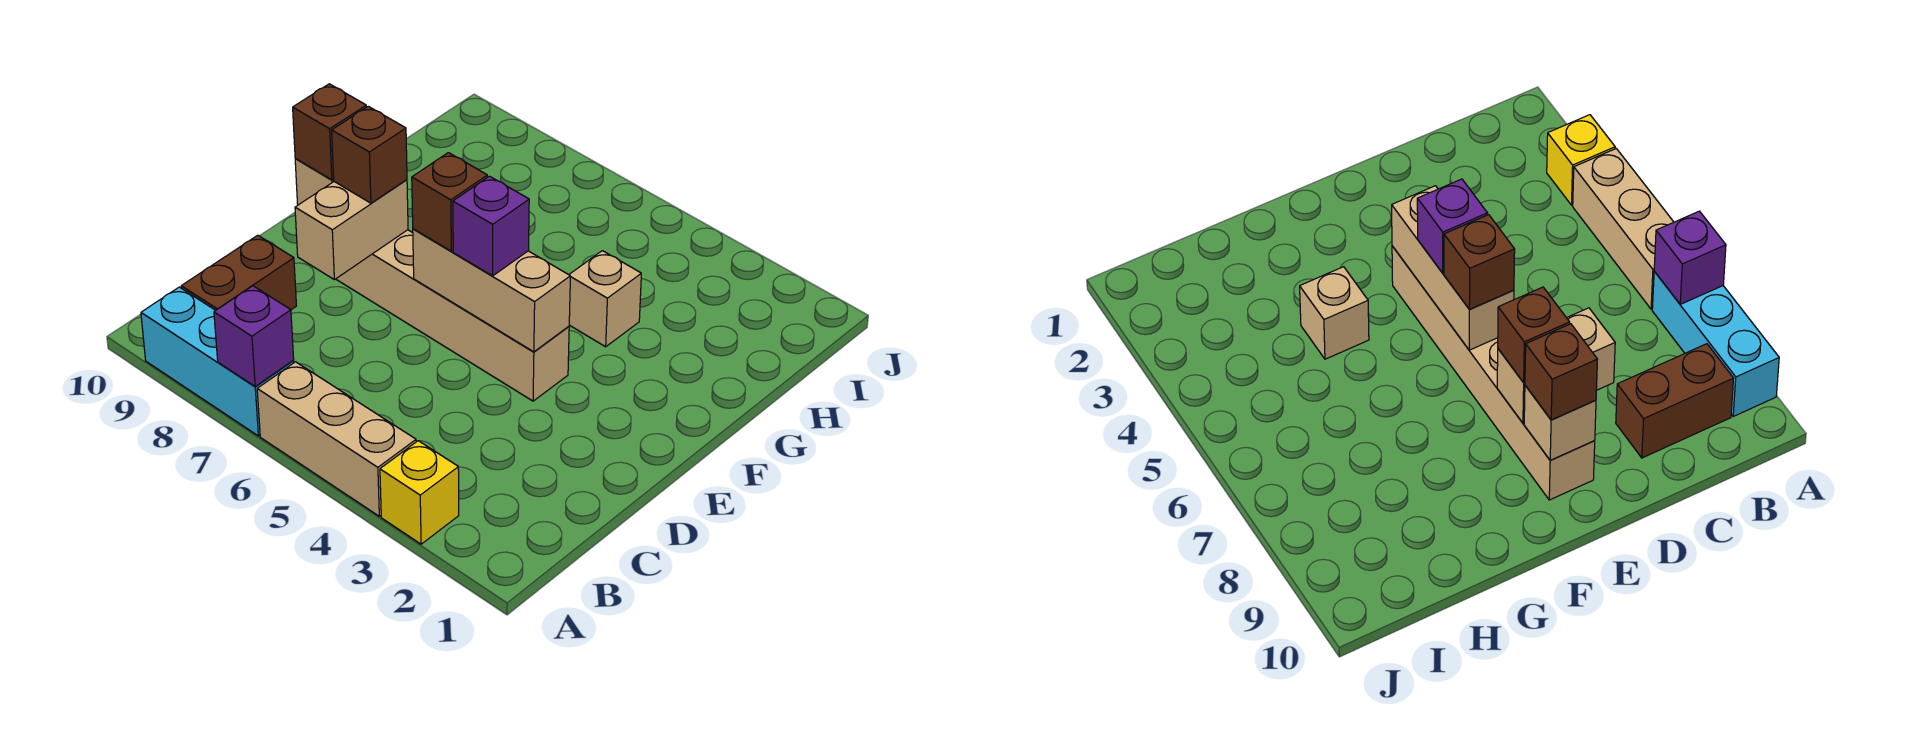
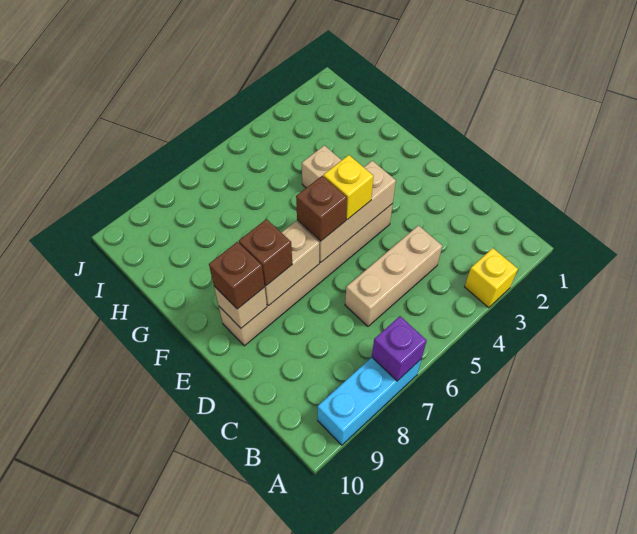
tan 1x3 brick [257,362,416,516] -> tan 1x3 brick moved to [345,225,442,326]
brown 1x2 brick [181,235,296,310] -> none
tan 1x2 brick [295,180,408,280] -> tan 1x2 brick turned to [264,221,319,306]
purple 1x1 brick [453,176,529,276] -> yellow 1x1 brick [323,155,374,220]

